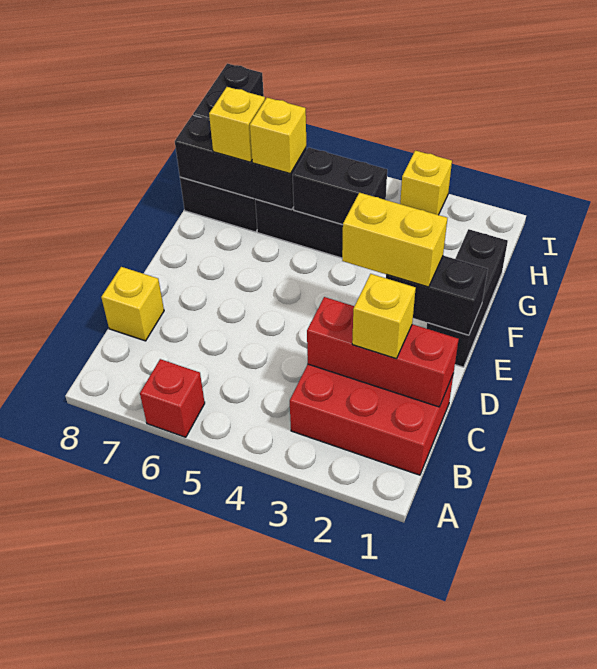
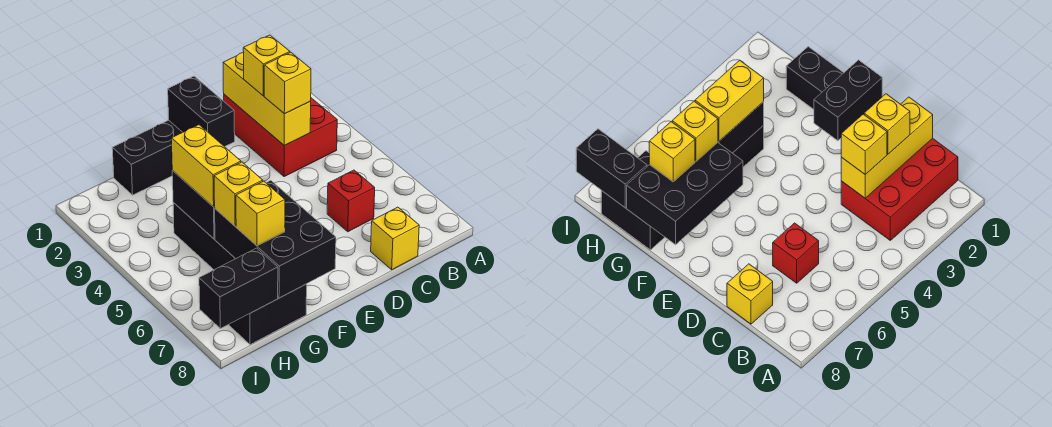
red 1x1 brick [140,359,205,437] -> red 1x1 brick moved to [327,170,375,232]
red 1x3 brick [307,297,459,407] -> yellow 1x3 brick [223,53,311,145]
yellow 1x2 brick [342,193,447,287] -> yellow 1x2 brick moved to [171,125,241,207]
black 1x3 brick [175,115,307,210] -> black 2x3 brick [215,180,336,298]
yellow 1x1 brick [400,150,452,215] -> yellow 1x1 brick moved to [264,52,311,114]

